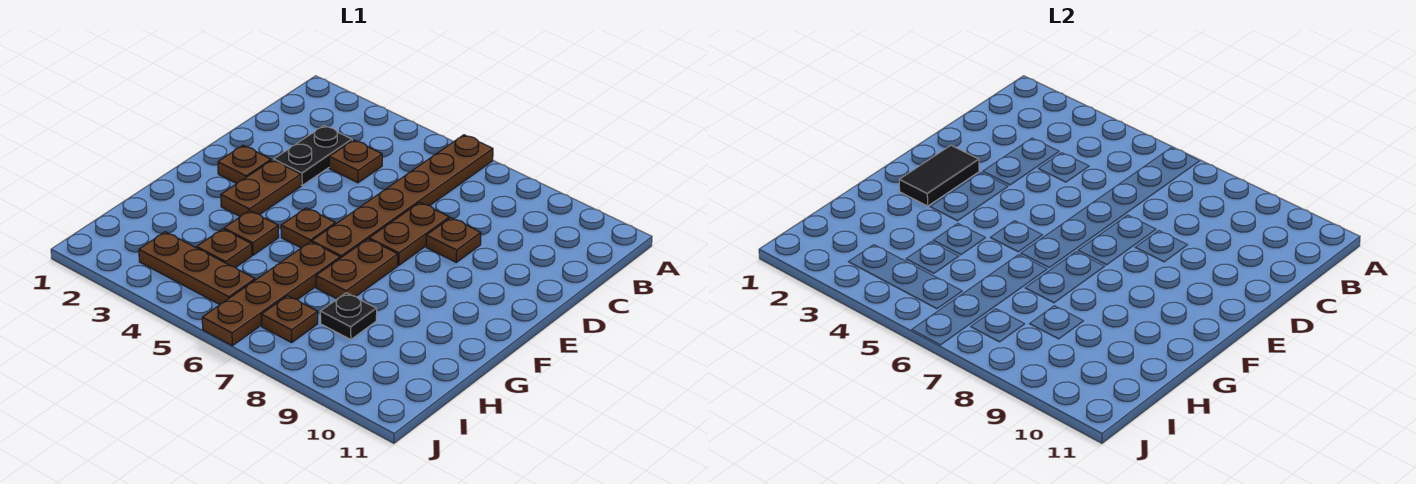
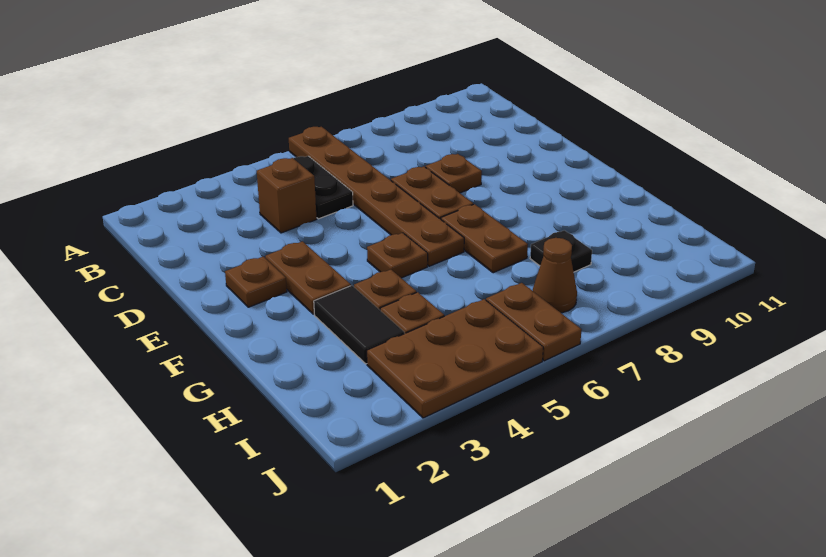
black 1x2 plate [274,126,352,185] -> black 1x2 plate moved to [293,156,353,219]
brown 1x1 plate [329,140,382,183] -> brown 1x1 brick [257,158,317,233]
black 1x2 tile [899,145,979,206] -> black 1x2 tile moved to [314,285,404,364]
brown 1x4 plate [202,242,340,346] -> brown 1x2 plate [486,283,582,361]
brown 1x3 plate [139,232,255,304] -> brown 2x3 plate [367,299,543,418]
brown 1x1 plate [261,296,318,343] -> brown 1x1 cone [533,238,577,313]

